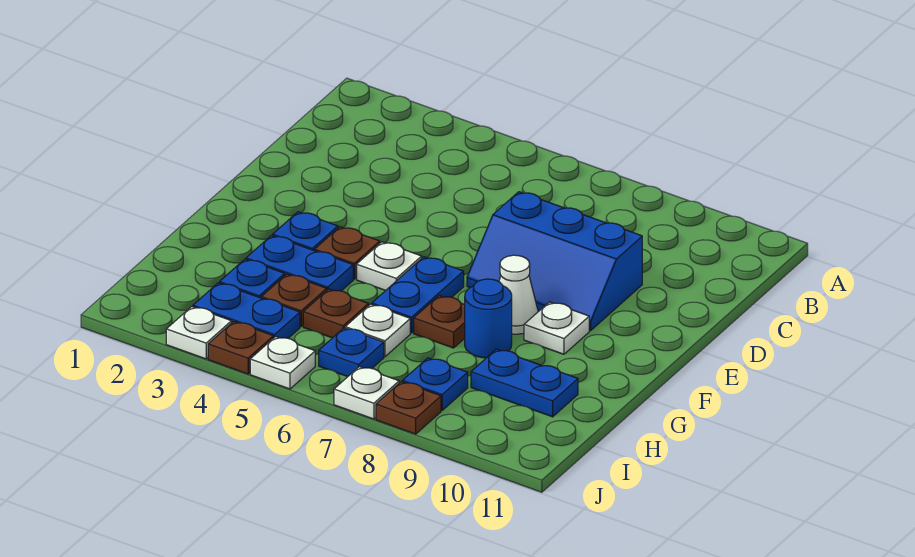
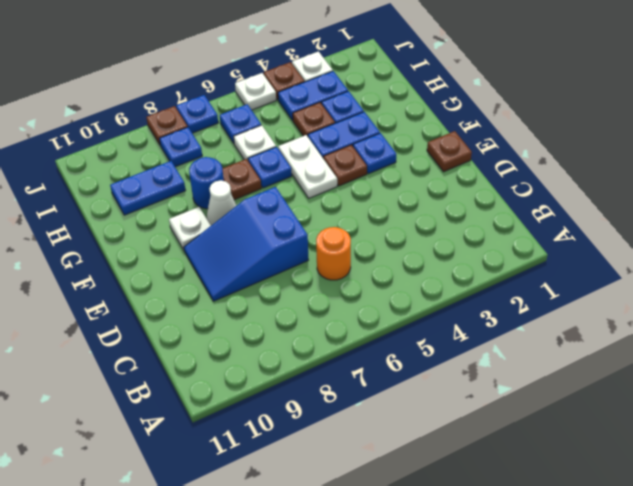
none -> orange 1x1 round brick [316,227,351,280]
blue 2x3 slope [467,192,642,331] -> blue 2x3 slope turned to [184,187,308,301]
white 1x1 plate [357,242,422,291] -> white 1x2 plate [278,135,337,198]
blue 1x2 plate [372,257,464,333] -> blue 1x1 plate [248,147,292,188]
brown 1x1 plate [303,289,369,338] -> brown 1x1 plate moved to [427,131,472,172]
white 1x1 plate [334,367,399,419] -> blue 1x1 plate [176,95,218,133]

